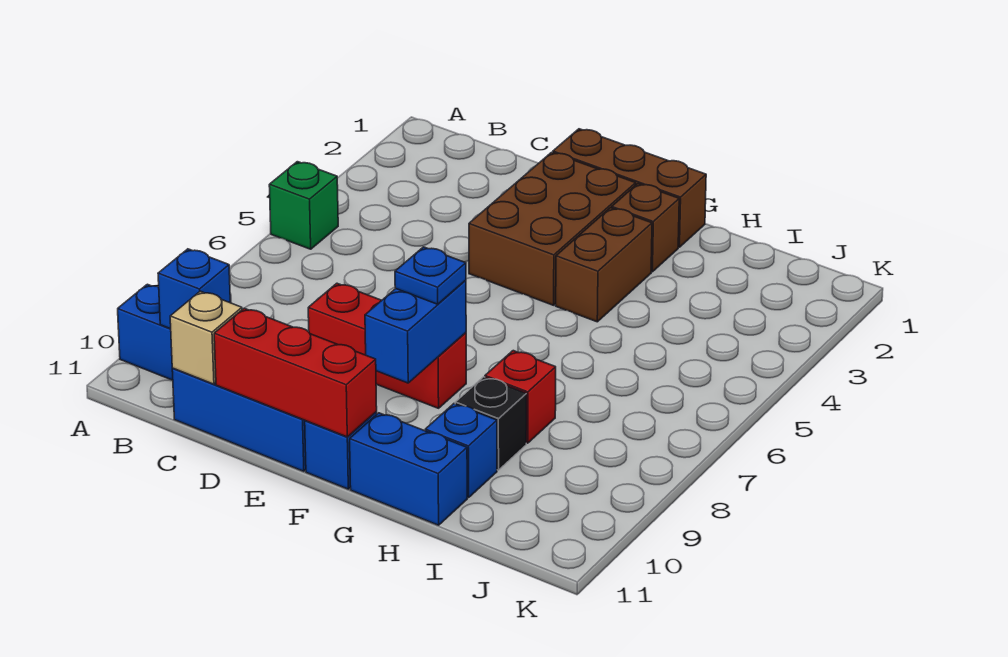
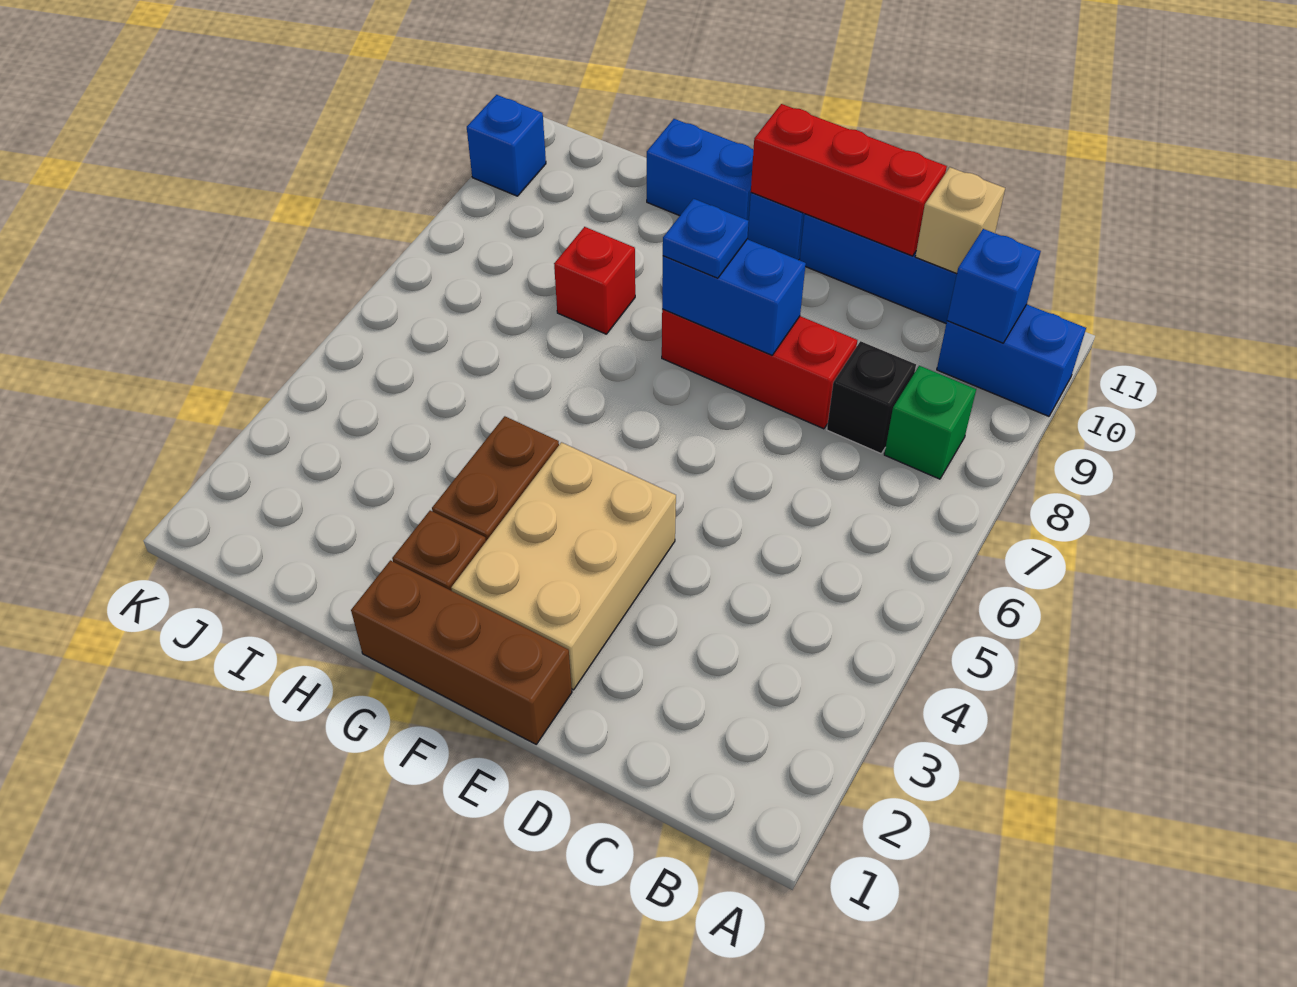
green 1x1 brick [269,162,338,249] -> green 1x1 brick moved to [884,366,976,479]
brown 2x3 brick [469,152,636,305] -> tan 2x3 brick [451,442,676,690]
blue 1x2 brick [365,280,466,383] -> blue 1x2 brick turned to [662,239,806,355]
black 1x1 brick [455,377,527,470] -> black 1x1 brick moved to [827,341,916,453]
blue 1x1 brick [425,404,497,498] -> blue 1x1 brick moved to [467,95,546,196]

